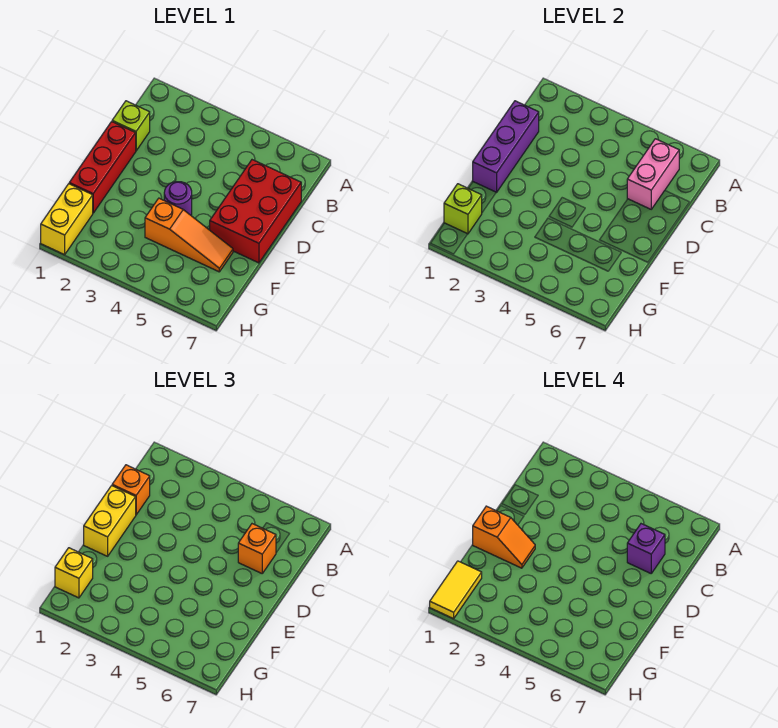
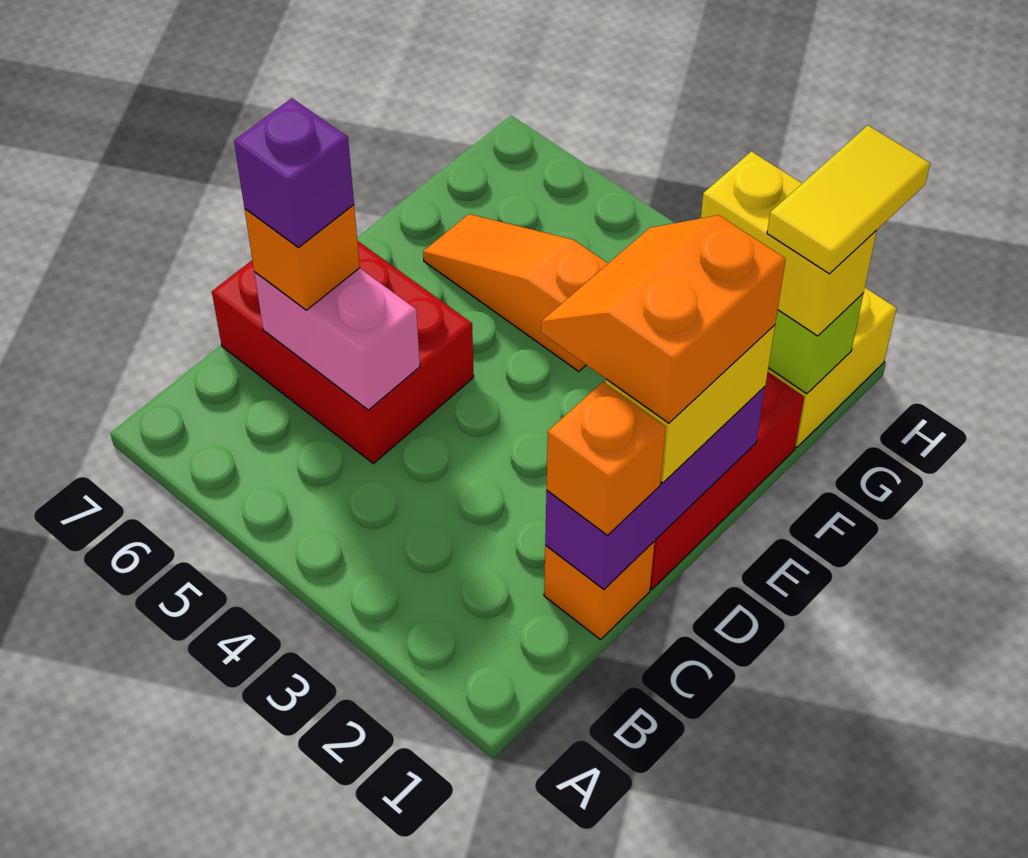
pink 1x2 brick [627,139,679,209] -> pink 1x2 brick turned to [254,268,420,410]
lime 1x1 brick [112,101,150,151] -> orange 1x1 brick [544,542,655,640]
red 2x3 brick [210,160,301,263] -> red 2x3 brick turned to [212,241,474,464]
orange 1x2 slope [473,506,535,568] -> orange 2x2 slope [541,215,786,423]
purple 1x1 round brick [164,182,192,215] -> none
yellow 1x1 brick [55,548,93,598] -> yellow 1x2 brick [701,151,877,336]

